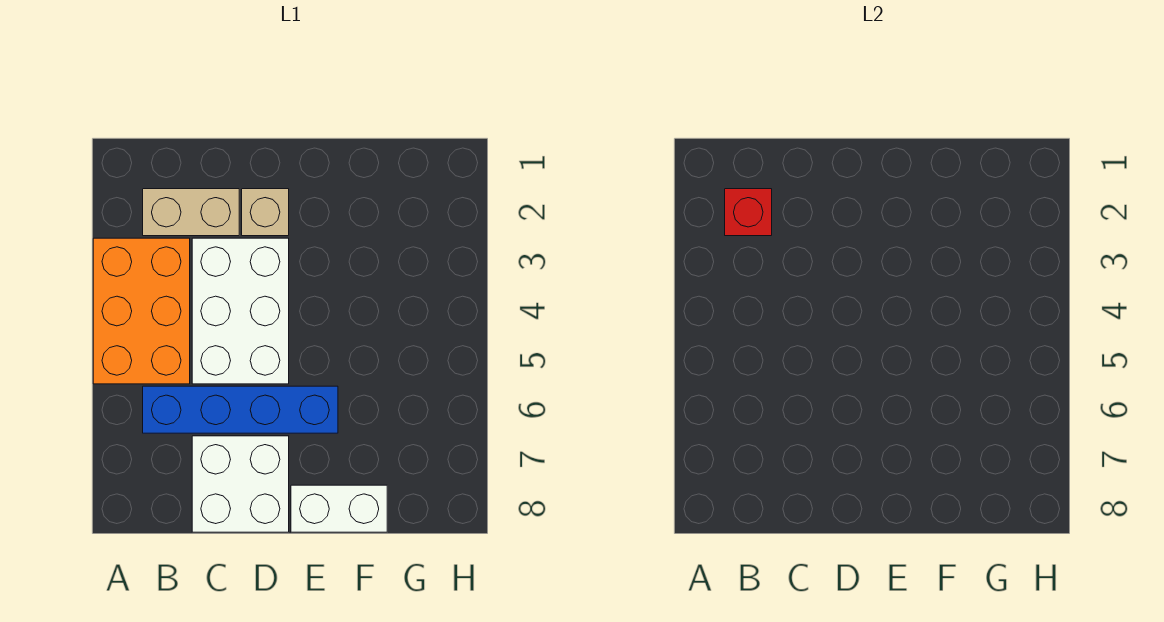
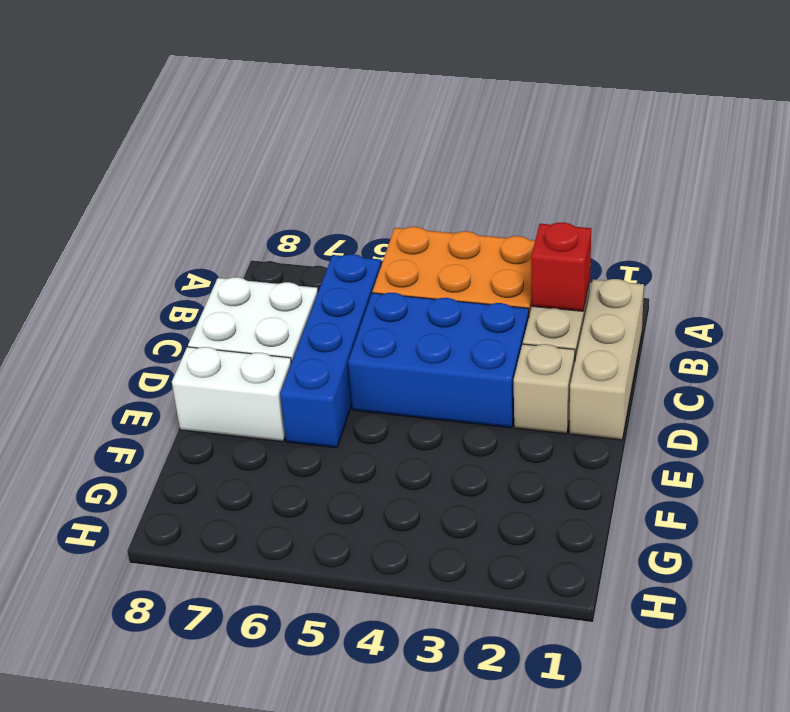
none -> tan 1x3 brick [569,279,644,440]
white 2x3 brick [192,238,289,384] -> blue 2x3 brick [348,293,529,428]
white 1x2 brick [291,485,387,532] -> white 1x2 brick turned to [172,347,291,442]

